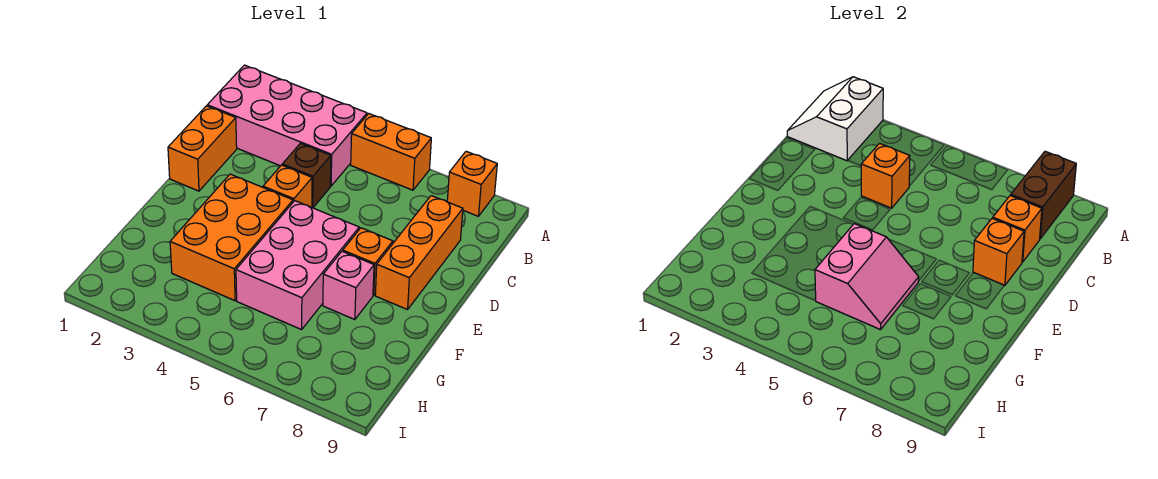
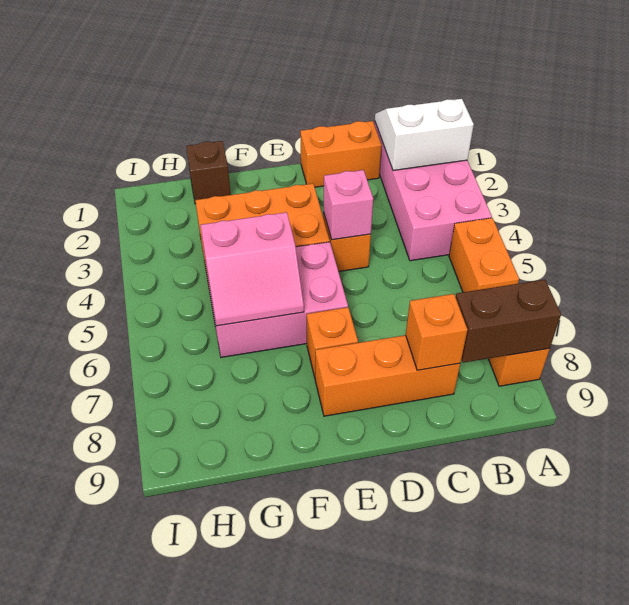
brown 1x1 brick [282,143,331,208] -> brown 1x1 brick moved to [186,141,231,204]
orange 1x1 brick [861,143,910,208] -> none
orange 1x1 brick [973,218,1024,286] -> none
pink 1x1 brick [323,251,374,320] -> pink 1x1 brick moved to [323,170,373,240]

